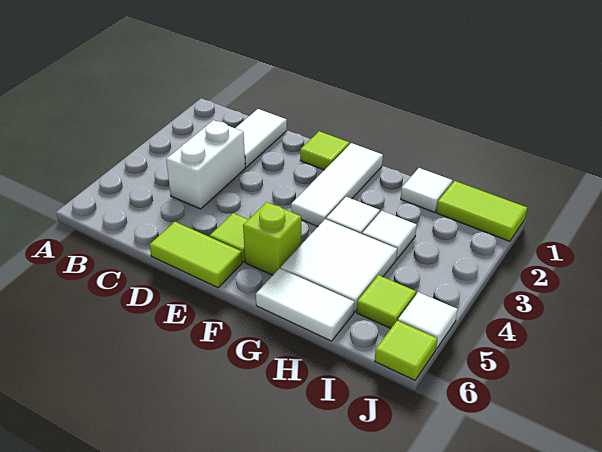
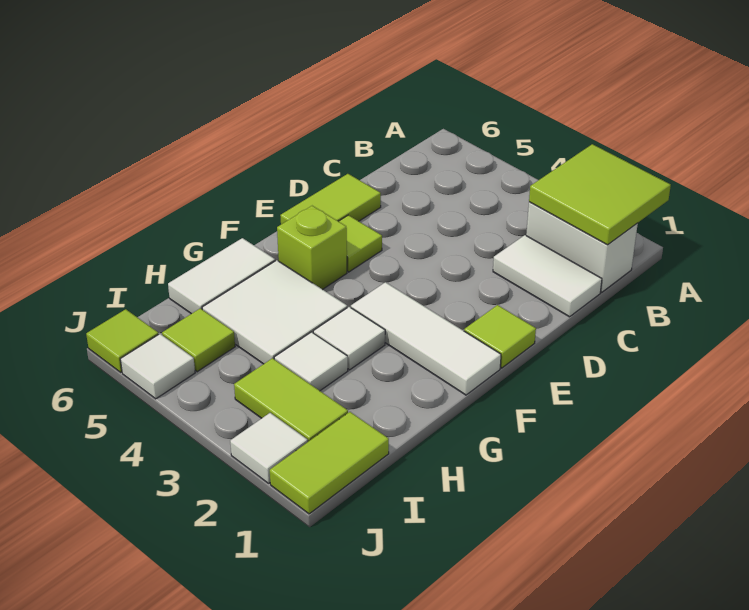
none -> lime 2x2 tile [529,144,671,245]
white 1x2 brick [166,120,245,209] -> white 1x2 brick moved to [526,202,638,292]
white 1x1 tile [401,168,453,212] -> white 1x1 tile moved to [230,413,308,483]
none -> lime 1x2 tile [234,358,348,442]

